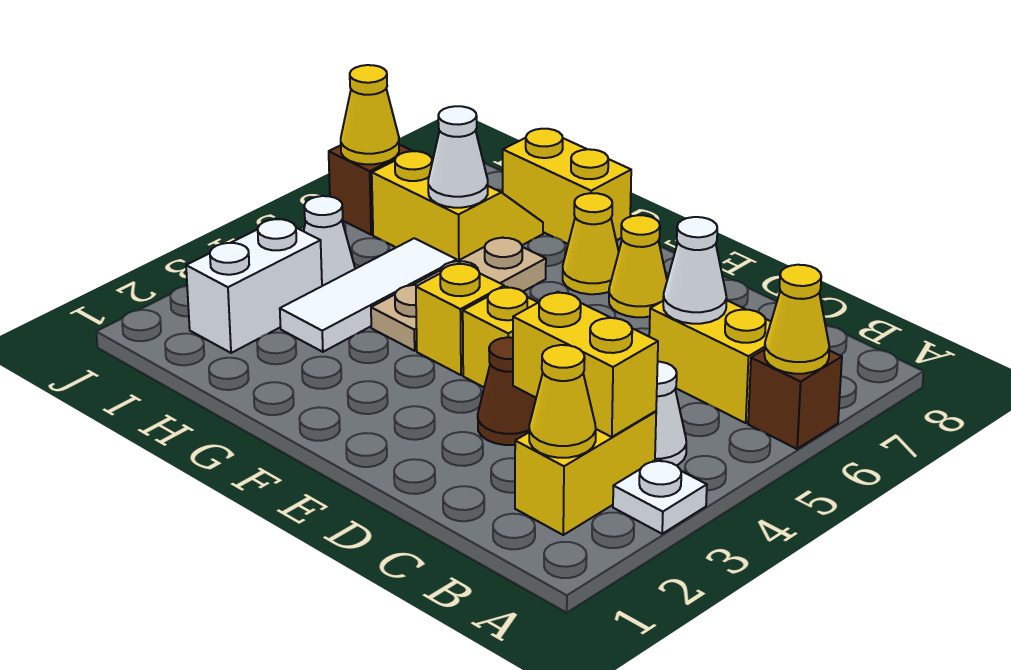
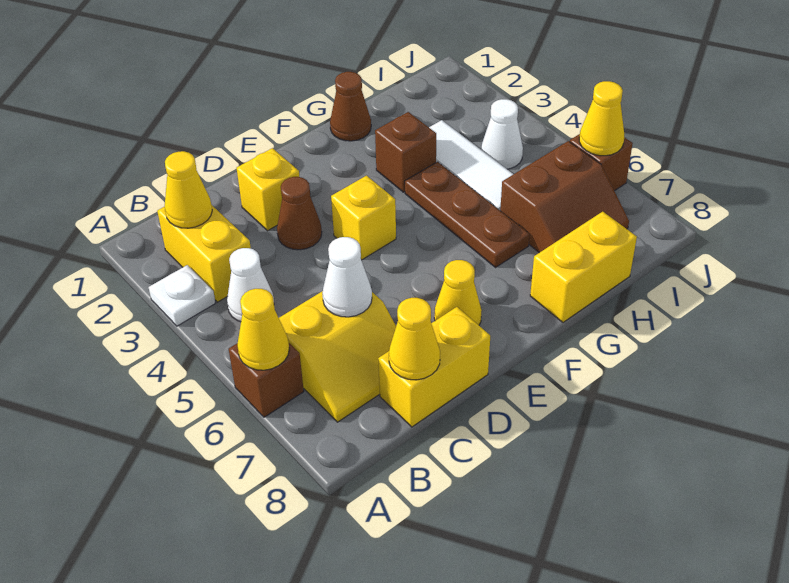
yellow 1x2 brick [513,292,658,437] -> yellow 1x2 brick moved to [378,307,490,427]
yellow 1x1 brick [416,263,504,375] -> yellow 1x1 brick moved to [237,148,299,231]
yellow 1x1 cone [563,193,619,294] -> yellow 1x1 cone moved to [389,298,440,380]
none -> brown 1x1 cone [330,72,371,141]
none -> brown 1x1 brick [375,112,436,192]
tan 1x3 plate [371,237,546,351] -> brown 1x3 plate [405,162,530,267]
yellow 2x2 slope [372,151,543,261] -> brown 2x2 slope [500,141,629,253]
white 1x1 cone [428,106,488,208] -> none
white 1x2 brick [186,219,322,353] -> none

